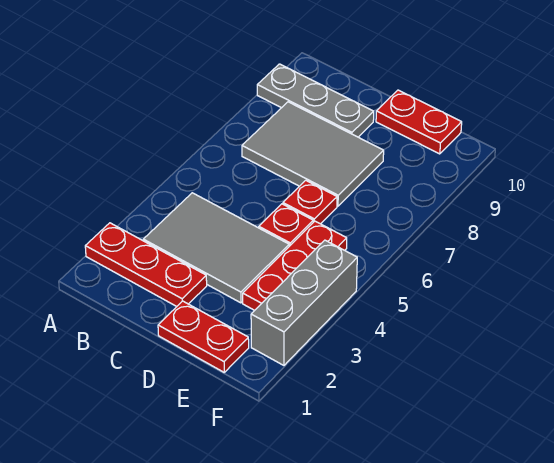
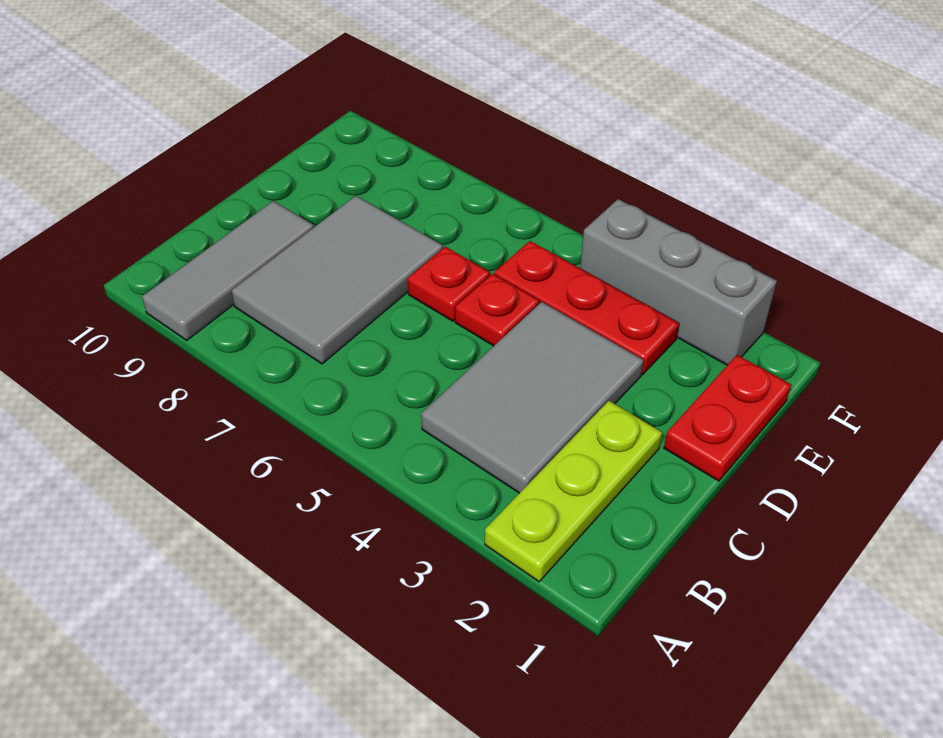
red 1x3 plate [85,223,207,306] -> lime 1x3 plate [485,401,662,582]
grey 1x3 plate [257,64,374,137] -> grey 1x3 tile [142,201,314,340]
red 1x2 plate [376,90,462,154] -> none

